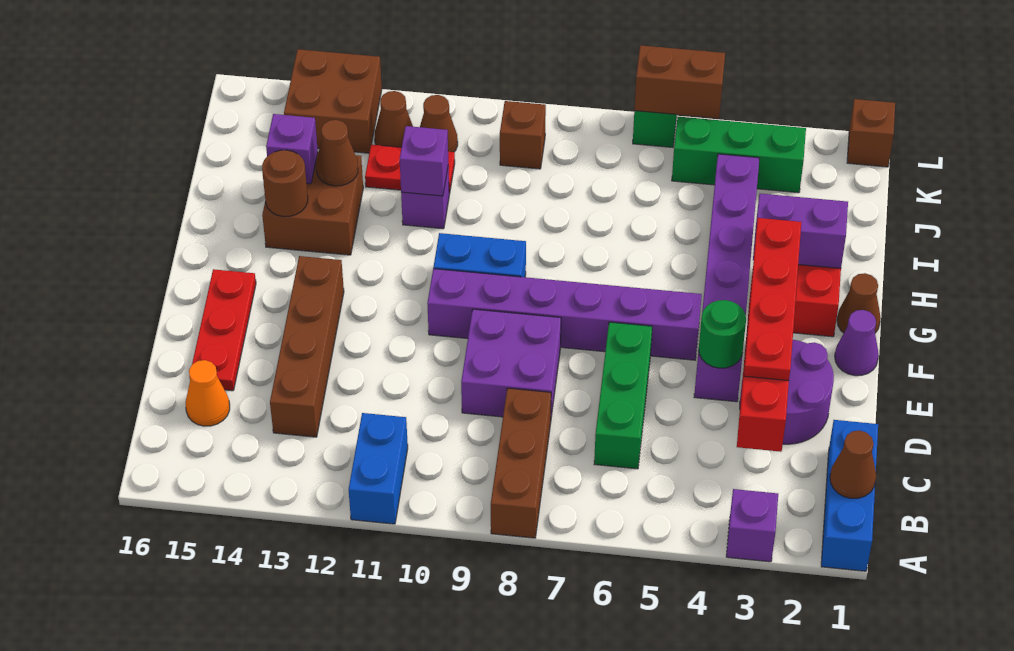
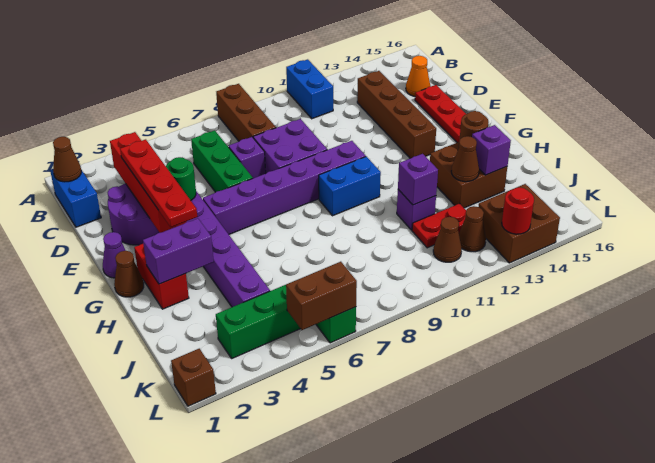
blue 1x3 brick [821,420,878,571] -> blue 1x2 brick [50,169,101,227]
purple 1x1 brick [726,489,778,562] -> purple 1x1 brick moved to [229,137,266,178]
brown 1x1 brick [500,101,546,169] -> none
none -> red 1x1 round brick [502,187,534,234]

